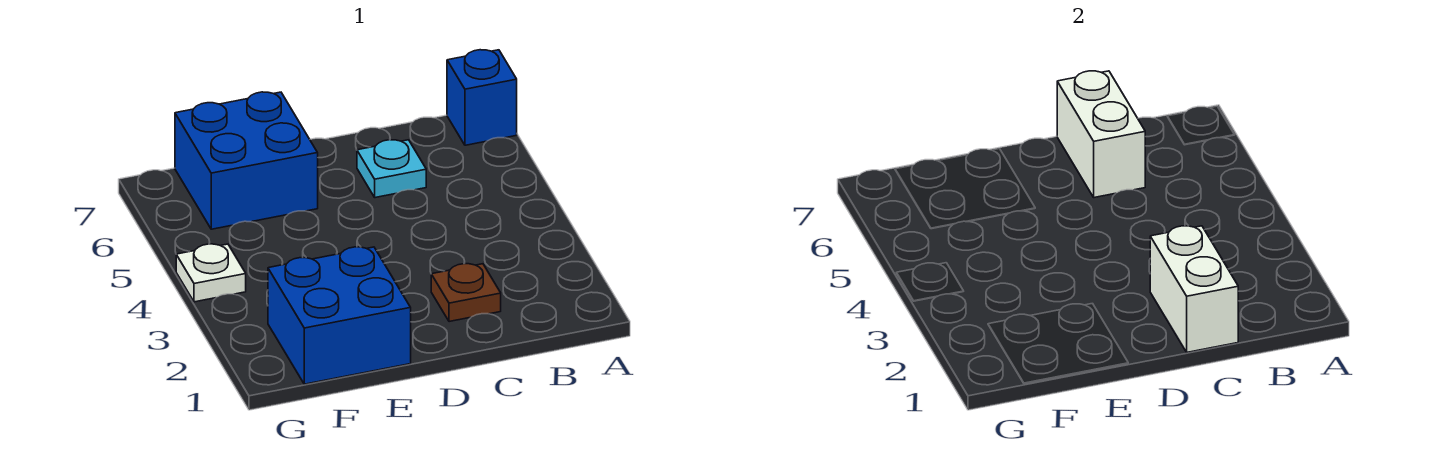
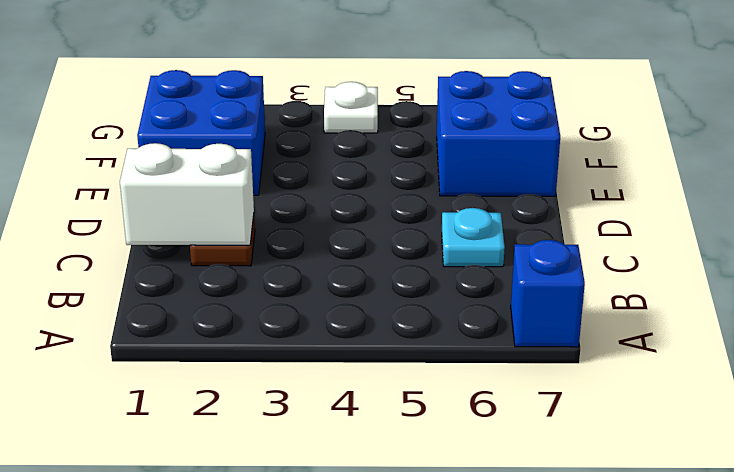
white 1x2 brick [1057,71,1145,198] -> none

